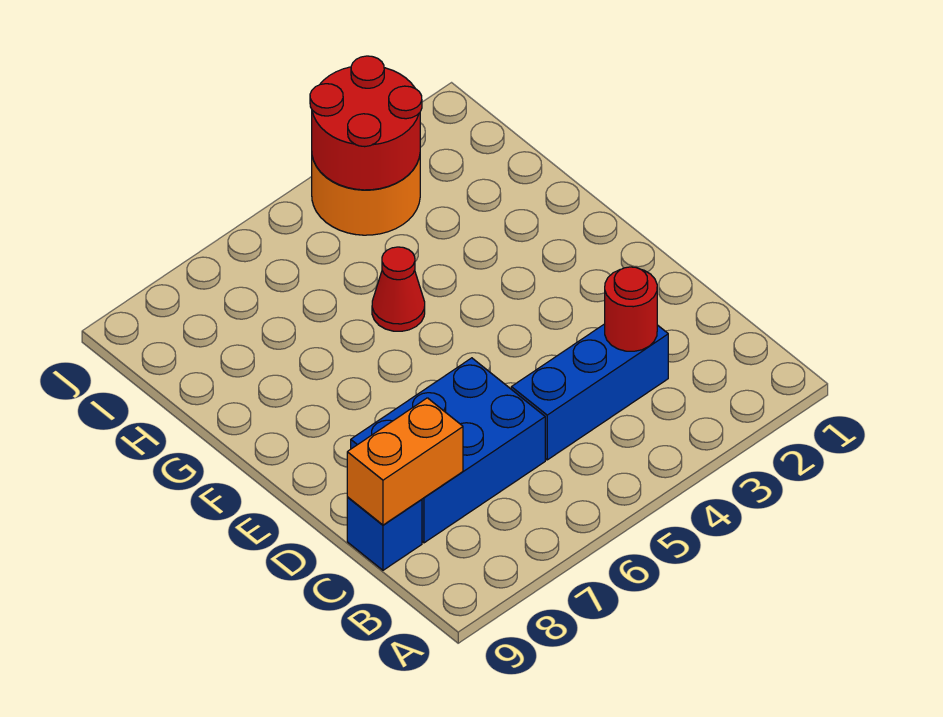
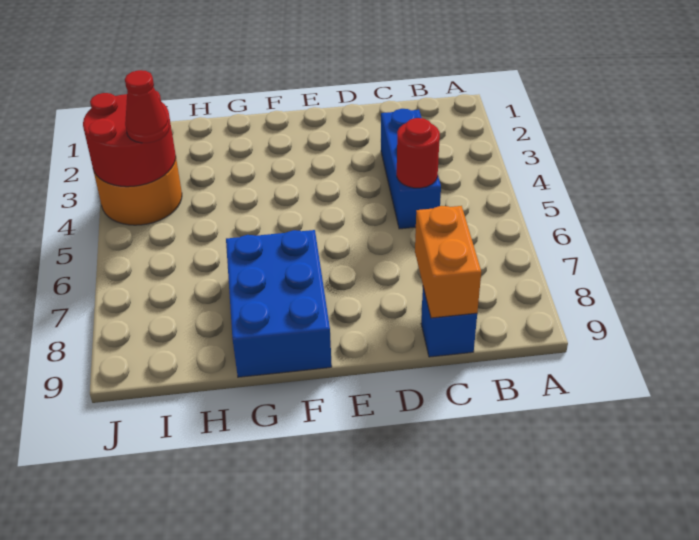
red 1x1 round brick [605,267,657,351] -> red 1x1 round brick moved to [397,118,440,188]
blue 2x3 brick [351,358,545,543] -> blue 2x3 brick moved to [226,230,332,377]
red 1x1 cone [372,247,425,331] -> red 1x1 cone moved to [125,70,169,143]

